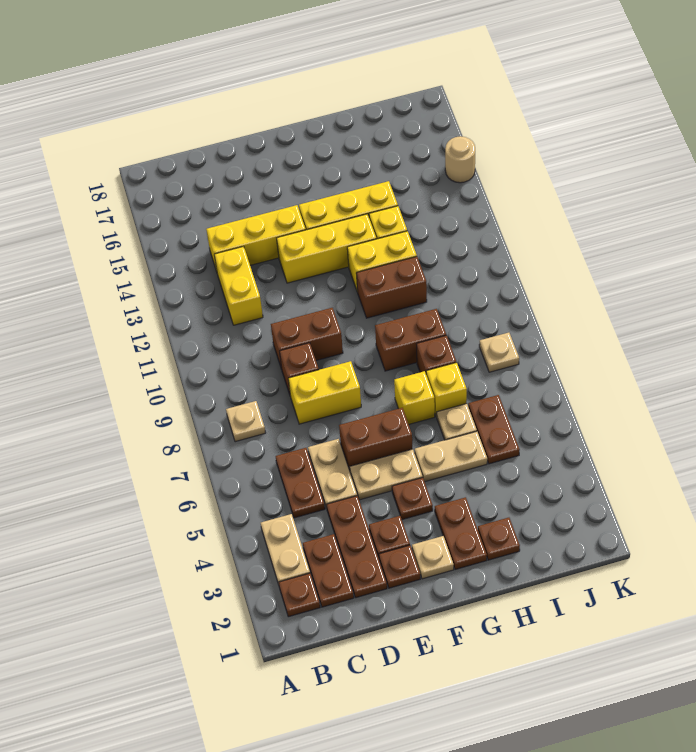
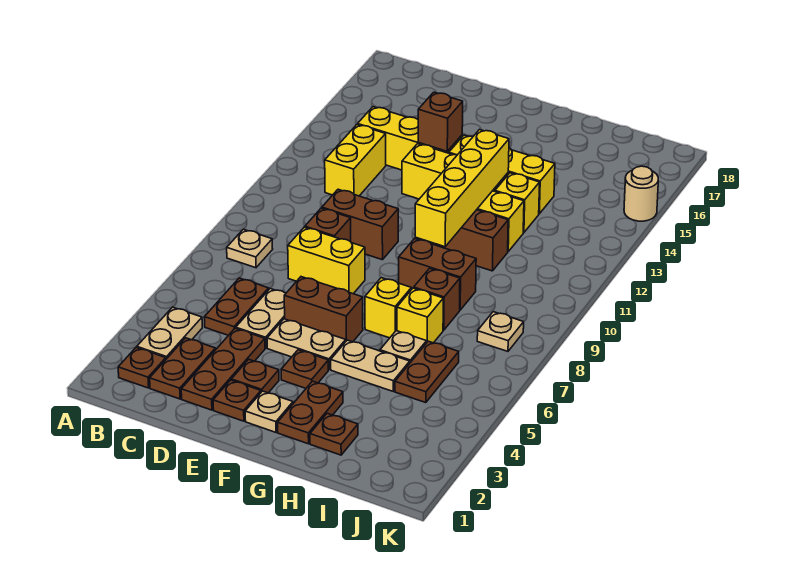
none -> brown 1x1 brick [418,92,463,151]
none -> yellow 1x4 brick [415,130,509,247]

